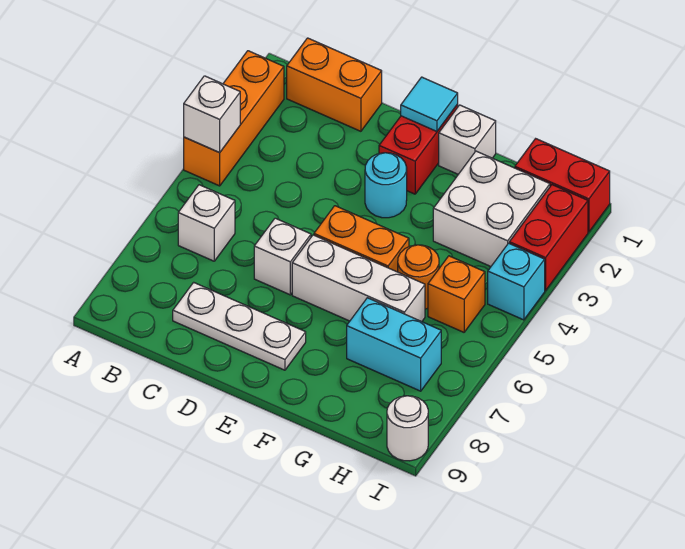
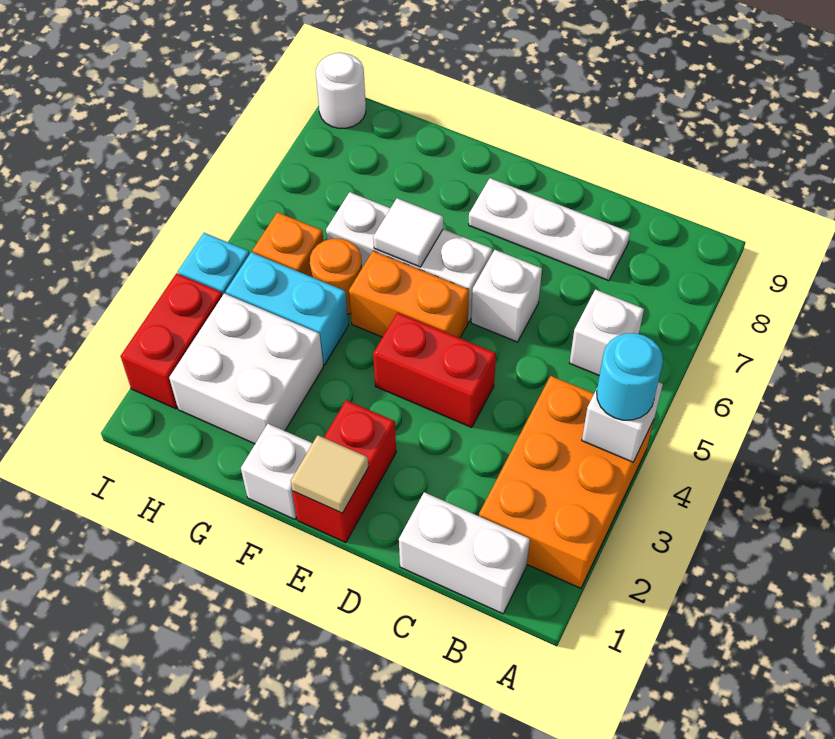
orange 1x3 brick [184,51,284,186] -> orange 2x3 brick [479,376,654,588]
orange 1x2 brick [287,38,382,131] -> white 1x2 brick [399,492,530,614]
cyan 1x1 tile [401,77,458,131] -> tan 1x1 tile [291,435,368,513]
cyan 1x1 round brick [365,153,407,218] -> cyan 1x1 round brick moved to [597,333,663,420]
none -> white 1x1 tile [373,198,443,267]
cyan 1x2 brick [347,298,441,391] -> cyan 1x2 brick moved to [226,252,348,365]
red 1x2 brick [515,139,610,232] -> red 1x2 brick moved to [373,313,496,427]

